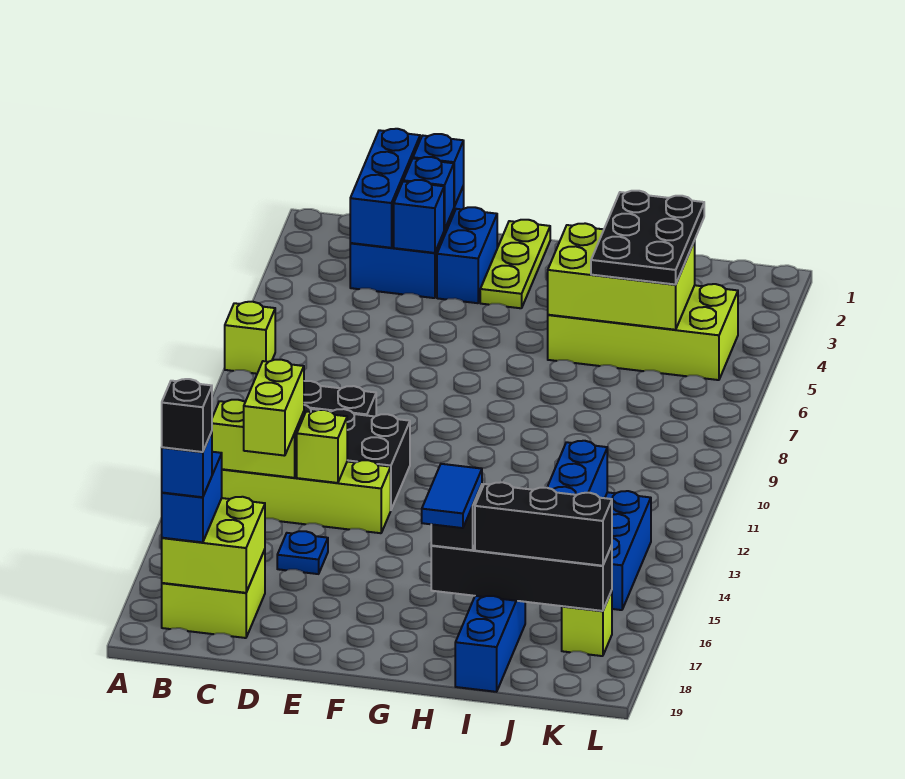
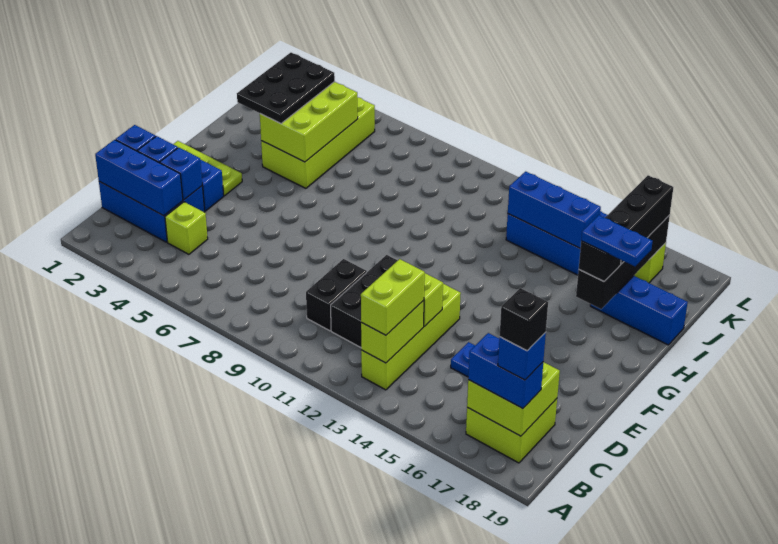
lime 1x1 brick [225,302,275,374] -> lime 1x1 brick moved to [165,202,208,254]
lime 1x2 brick [244,359,304,456] -> lime 1x2 brick turned to [361,259,425,335]
blue 1x2 tile [422,464,482,528] -> blue 1x2 plate [581,215,653,266]
black 2x3 plate [591,191,704,285] -> black 2x3 plate turned to [237,53,335,124]

